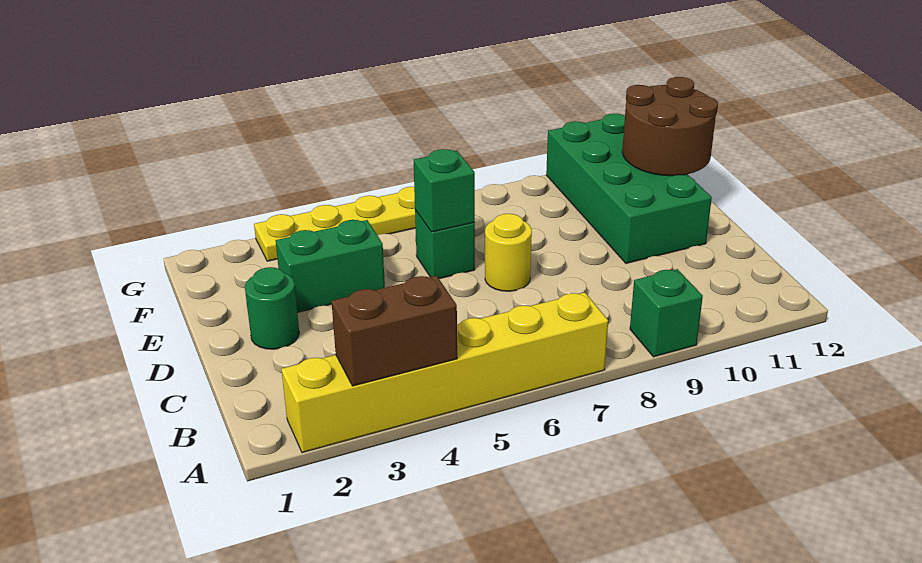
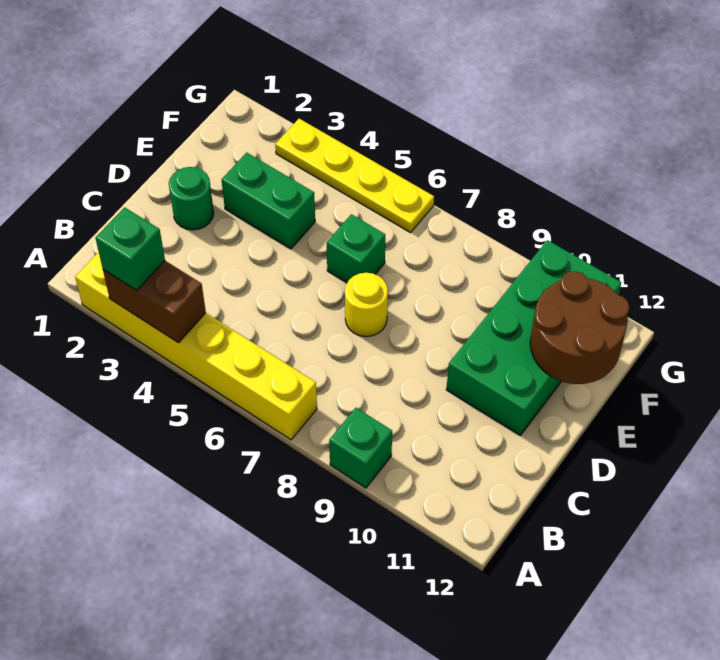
green 1x1 brick [414,149,475,232] -> green 1x1 brick moved to [96,207,165,290]

